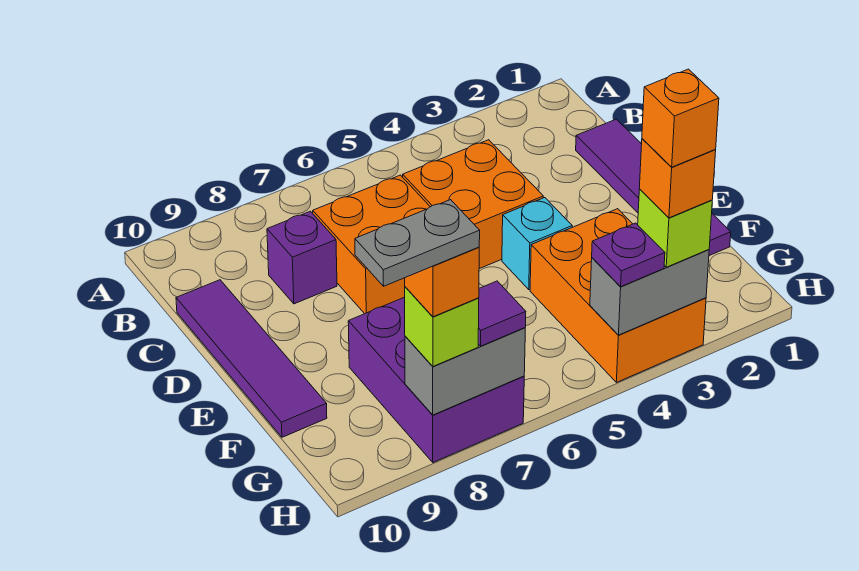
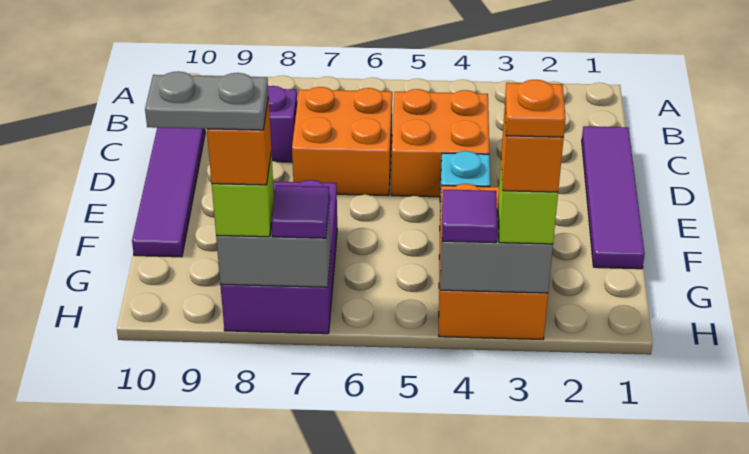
orange 1x1 brick [642,69,719,167] -> orange 1x1 plate [505,80,566,137]
purple 1x1 plate [592,223,665,287] -> purple 1x1 tile [442,189,497,243]

